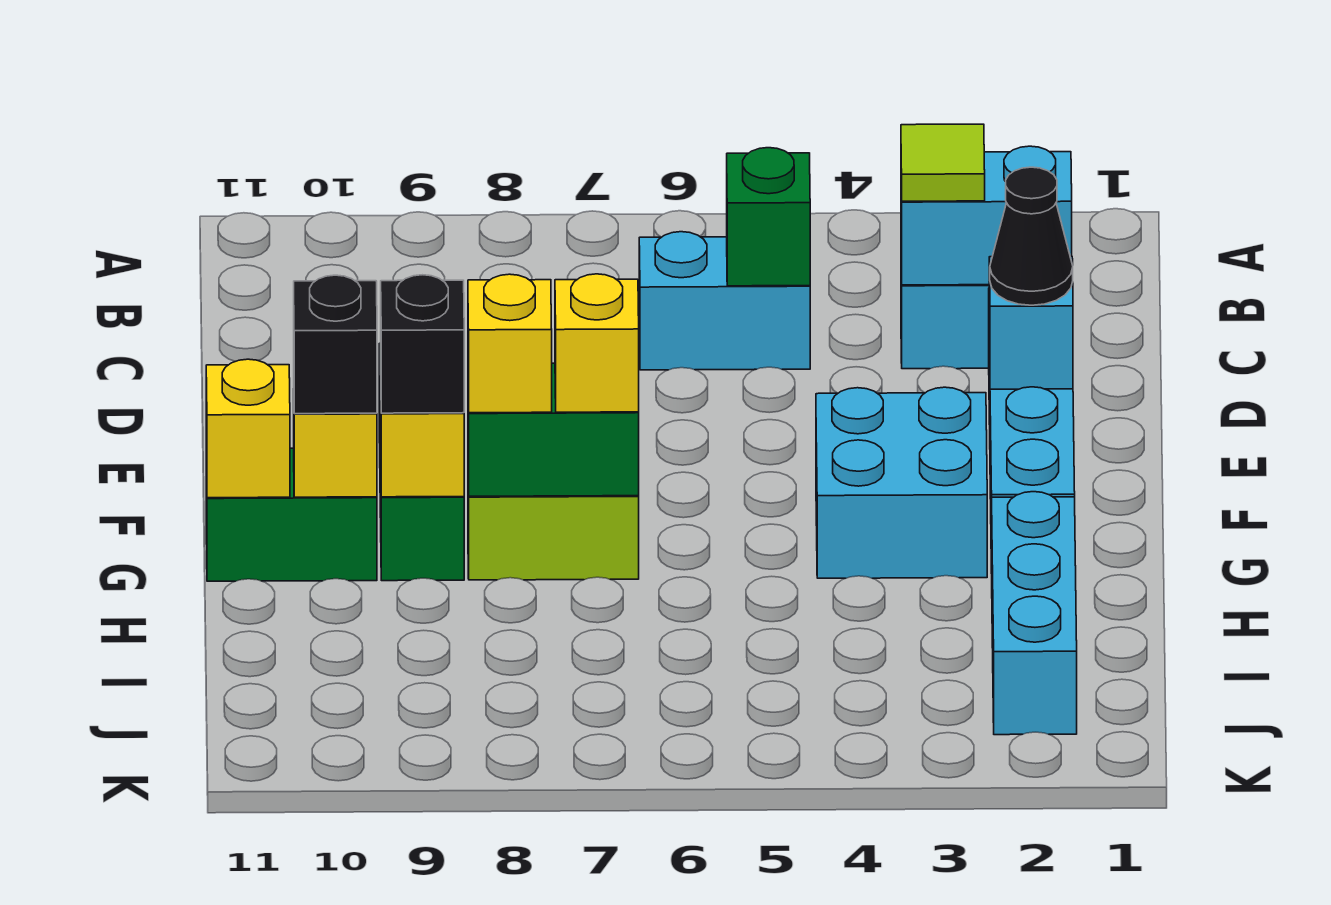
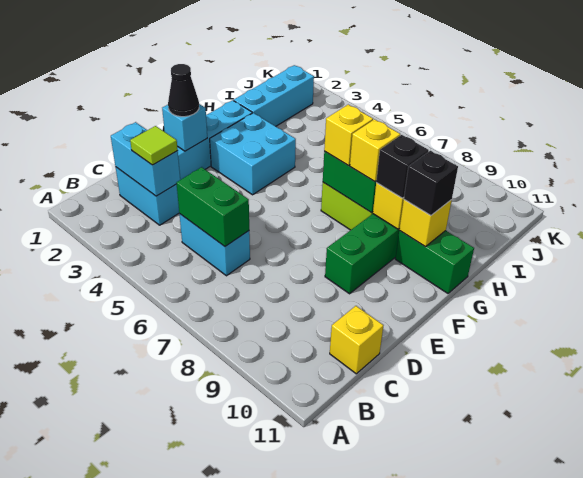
green 1x1 brick [727,148,810,286] -> green 1x2 brick [176,167,249,246]
yellow 1x1 brick [206,359,290,498] -> yellow 1x1 brick moved to [330,306,383,374]

